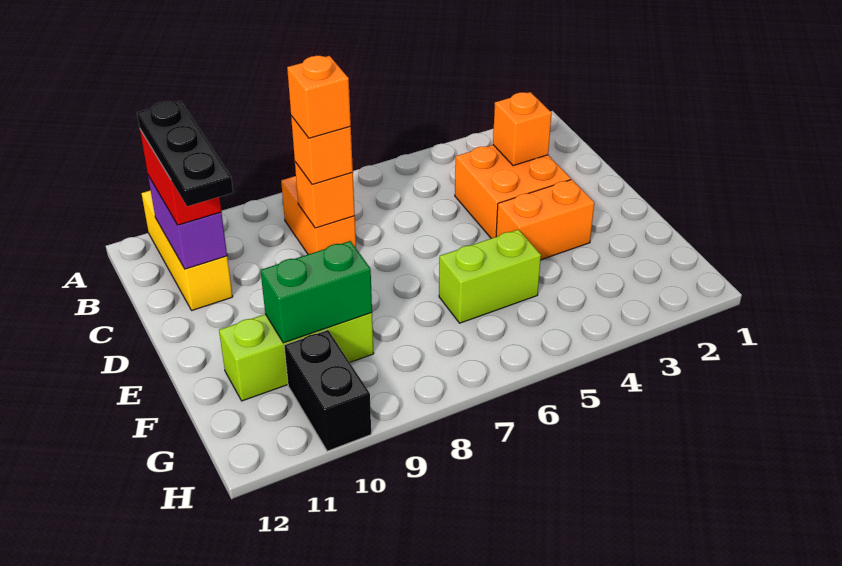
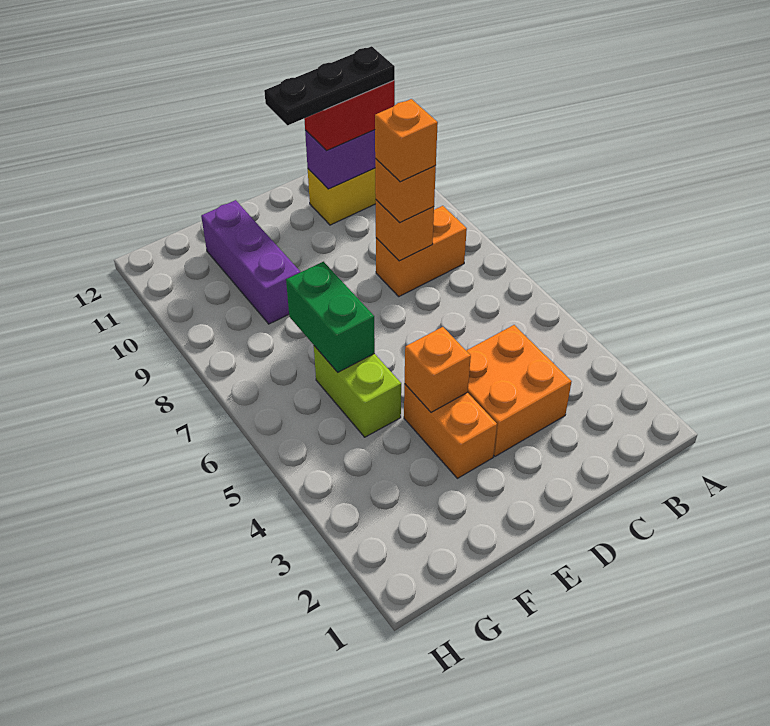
orange 1x1 brick [493,92,552,166] -> orange 1x1 brick moved to [405,327,471,412]
lime 1x3 brick [219,313,374,401] -> purple 1x3 brick [201,200,300,324]
green 1x2 brick [261,241,372,343] -> green 1x2 brick moved to [286,262,375,372]
black 1x2 brick [284,330,371,451] -> none

